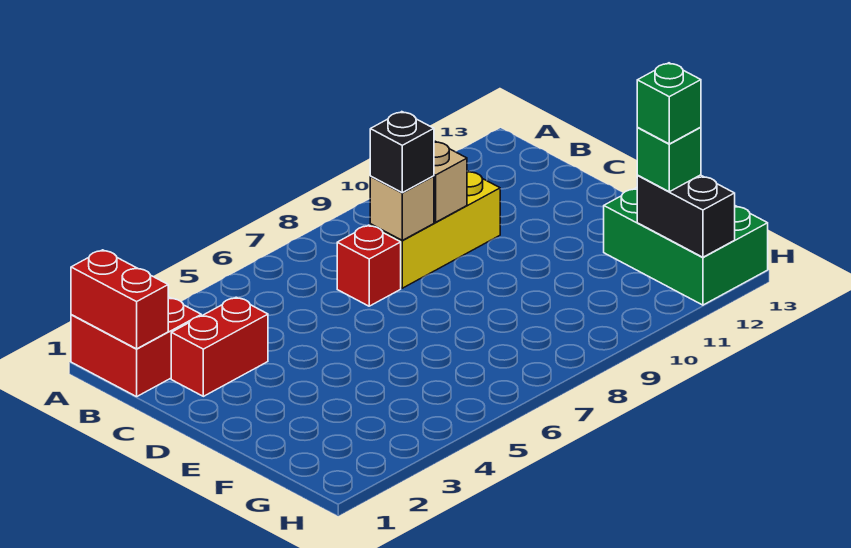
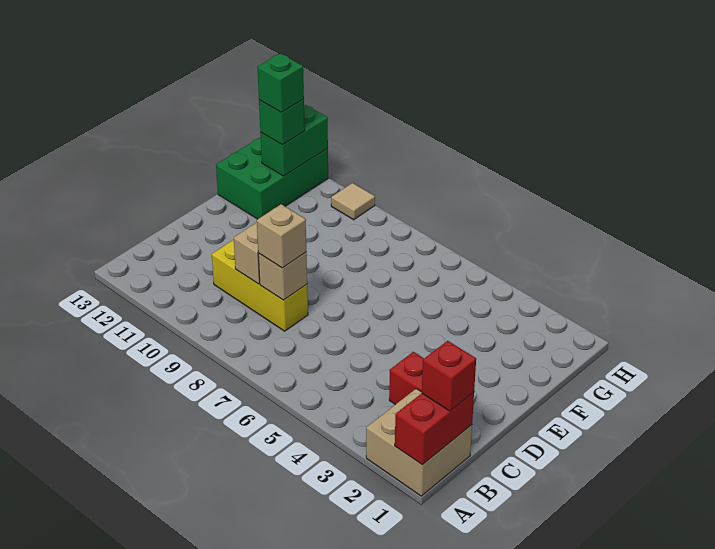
red 2x2 brick [71,297,201,397] -> tan 2x2 brick [366,389,472,496]
red 1x1 brick [337,225,401,306] -> red 1x1 brick moved to [422,341,476,411]
black 1x1 brick [370,112,434,193] -> tan 1x1 brick [257,204,306,268]
black 1x2 brick [637,175,735,257] -> green 1x2 brick [260,105,328,176]
none -> tan 1x1 tile [331,183,375,220]

